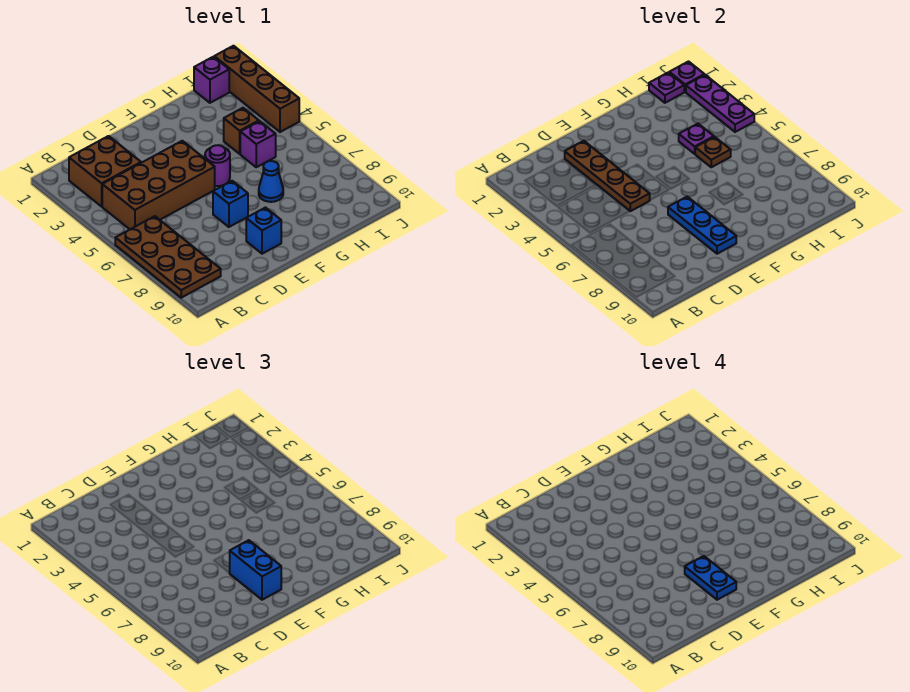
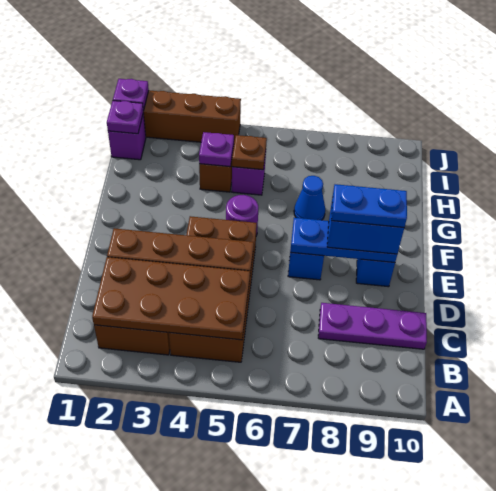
brown 2x4 plate [115,216,221,298] -> brown 2x4 plate moved to [92,257,250,340]
purple 1x3 plate [686,75,754,132] -> purple 1x3 plate moved to [318,303,427,349]

